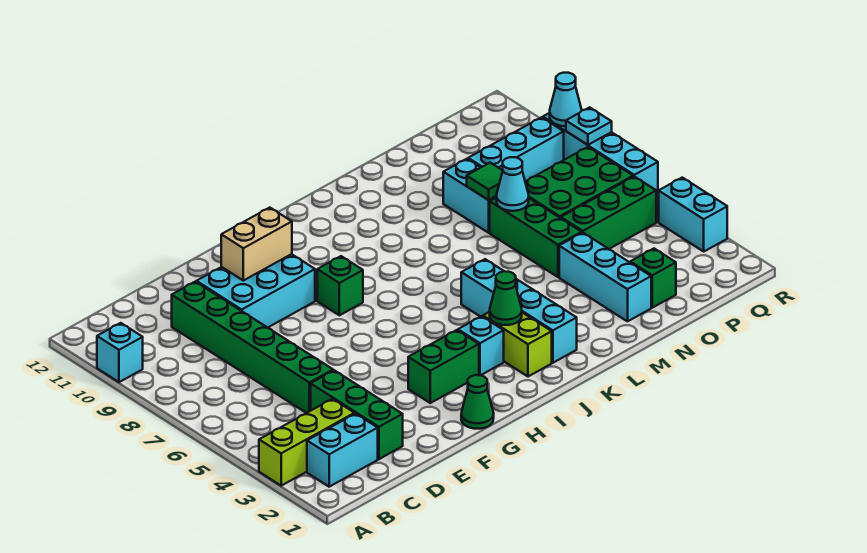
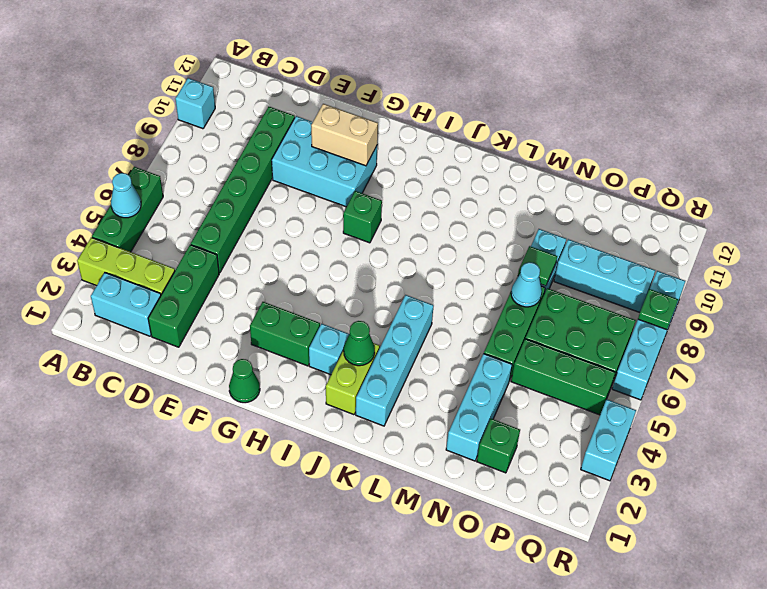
none -> green 1x3 brick [92,167,163,252]
cyan 1x1 plate [566,107,612,145] -> green 1x1 plate [638,289,678,330]
cyan 1x1 cone [550,73,582,126] -> cyan 1x1 cone moved to [111,173,141,218]

